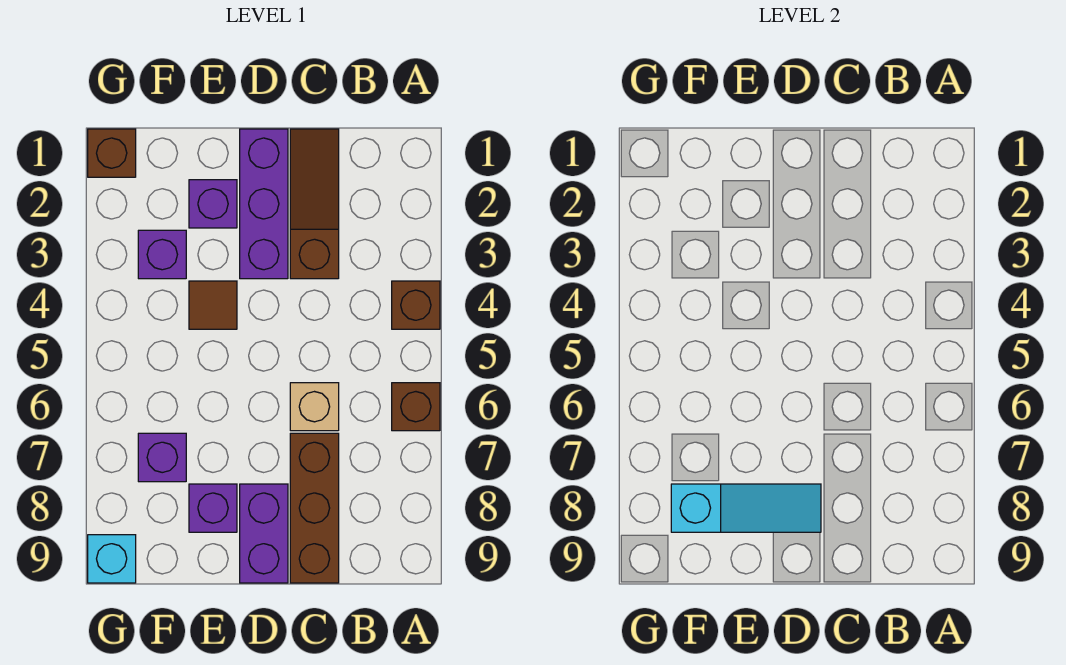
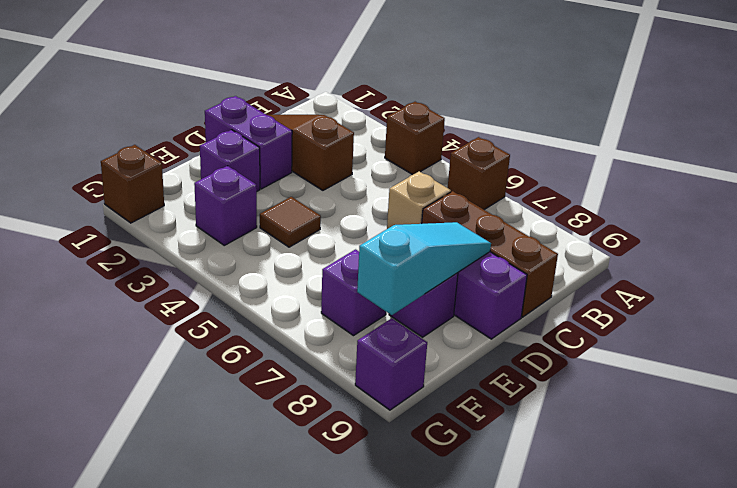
purple 1x3 brick [240,129,288,279] -> purple 1x2 brick [205,96,292,189]
cyan 1x1 brick [88,535,136,583] -> purple 1x1 brick [355,318,427,410]

